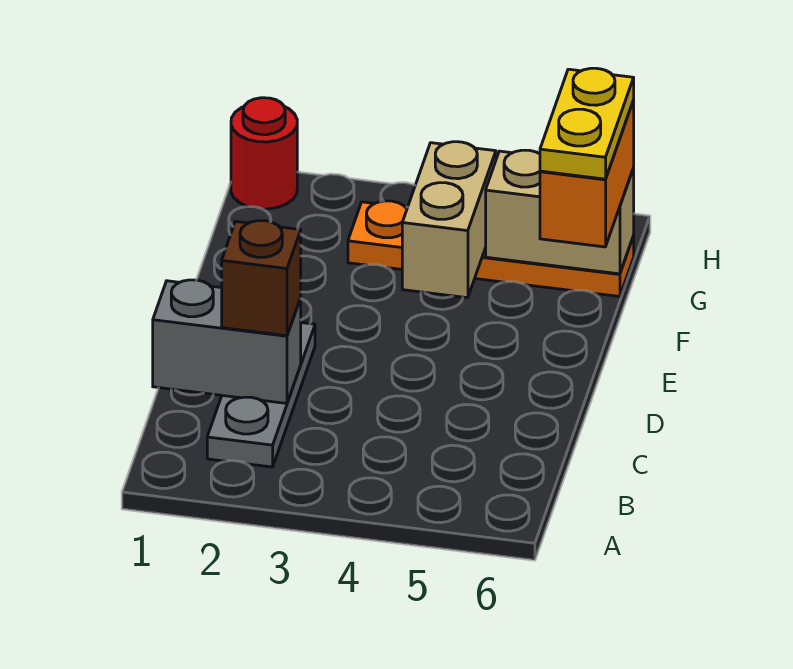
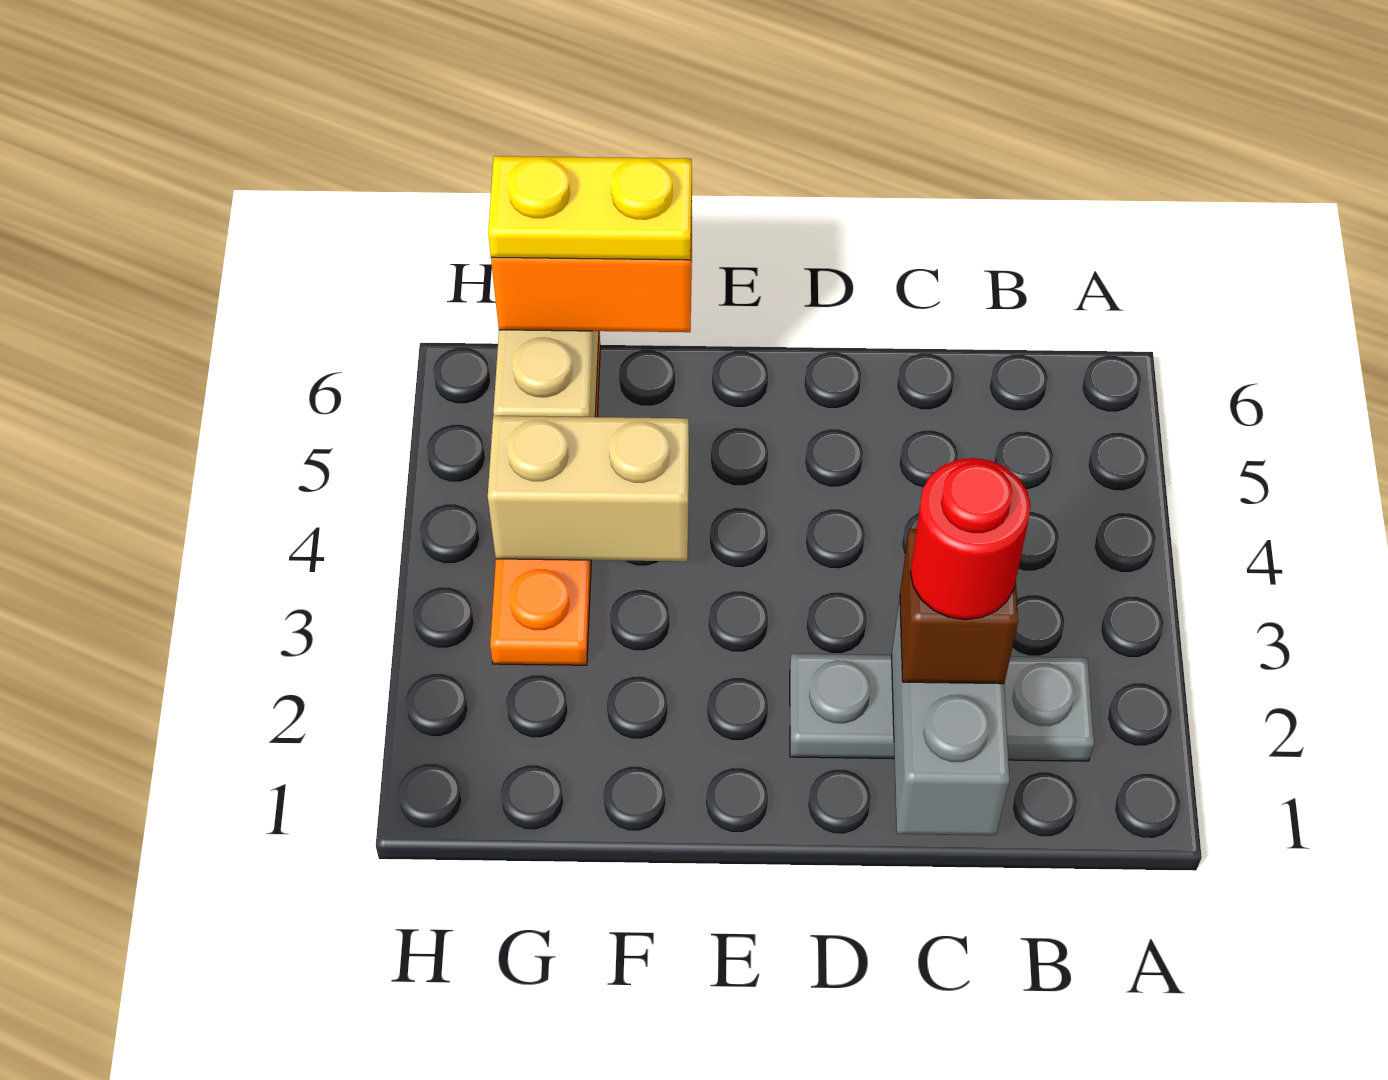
red 1x1 round brick [231,98,297,209] -> red 1x1 round brick moved to [910,458,1031,620]

